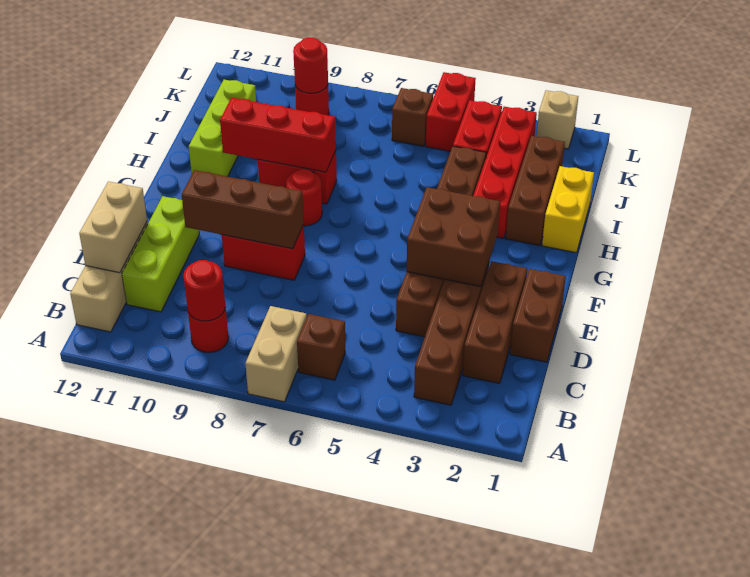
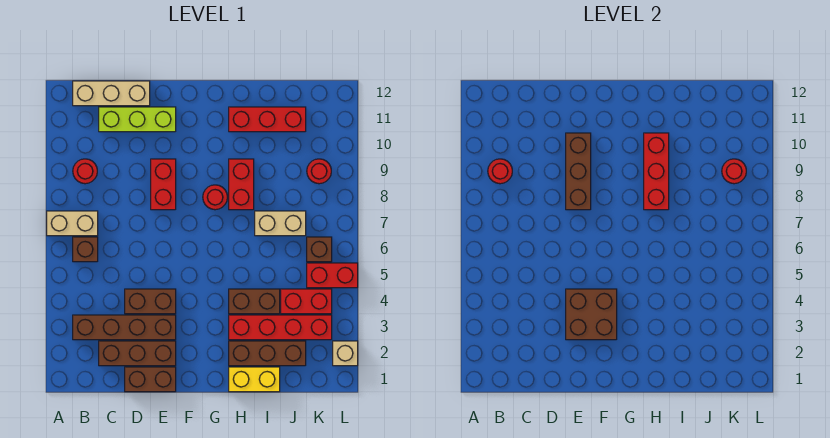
tan 1x2 brick [79,181,147,273] -> tan 1x2 brick moved to [255,211,306,236]
lime 1x3 brick [189,80,256,177] -> red 1x3 brick [229,107,306,132]

